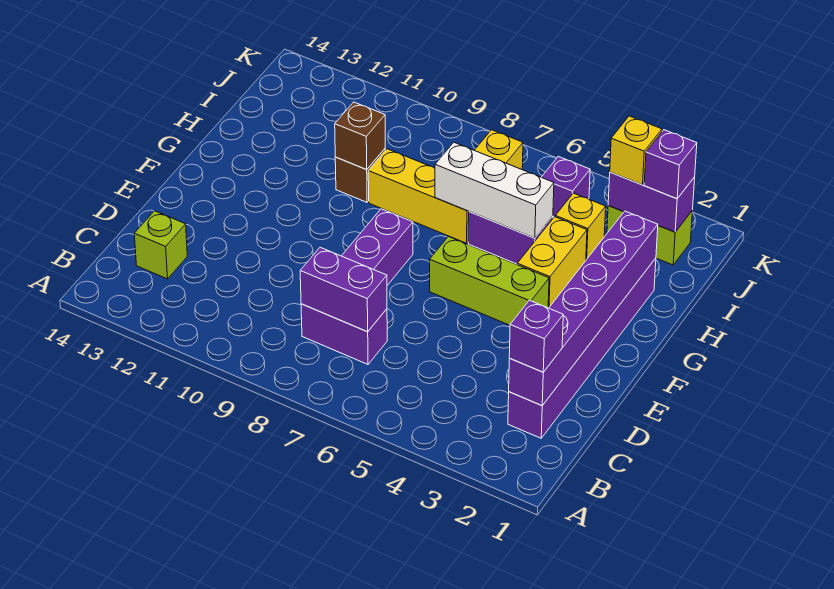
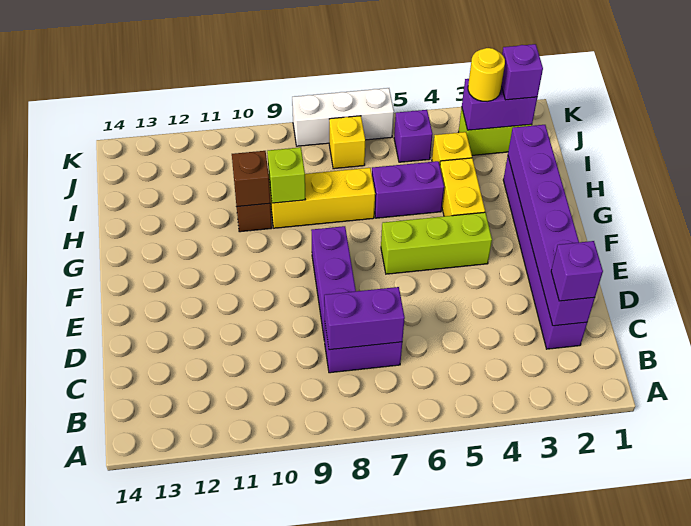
lime 1x1 brick [134,211,187,279] -> lime 1x1 brick moved to [267,147,306,203]
white 1x3 brick [435,142,554,238] -> white 1x3 brick moved to [292,88,394,146]
yellow 1x1 brick [610,116,662,185] -> yellow 1x1 round brick [468,48,505,102]

